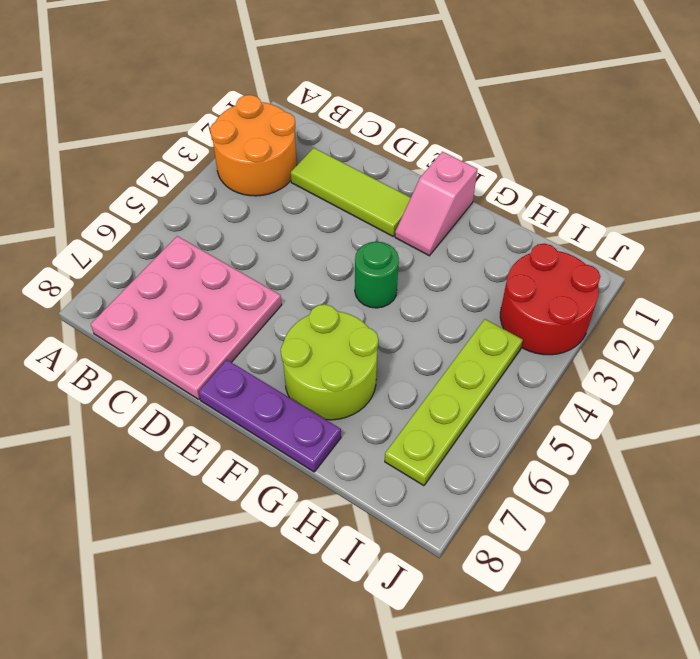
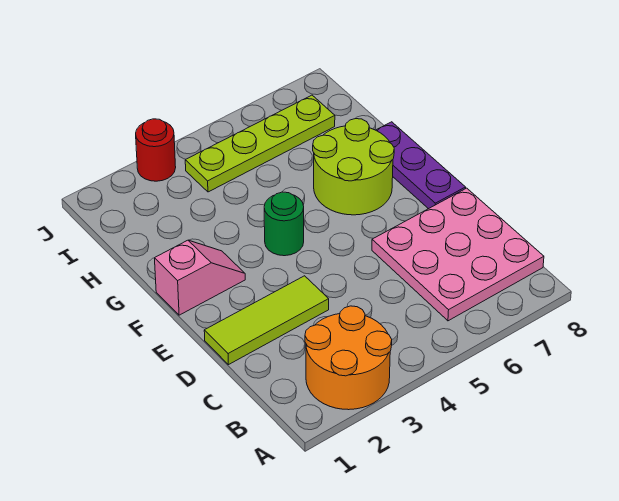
lime 1x3 tile [291,148,411,236] -> lime 1x3 tile turned to [204,276,329,365]
red 2x2 round brick [500,243,600,355] -> red 1x1 round brick [136,119,176,181]

